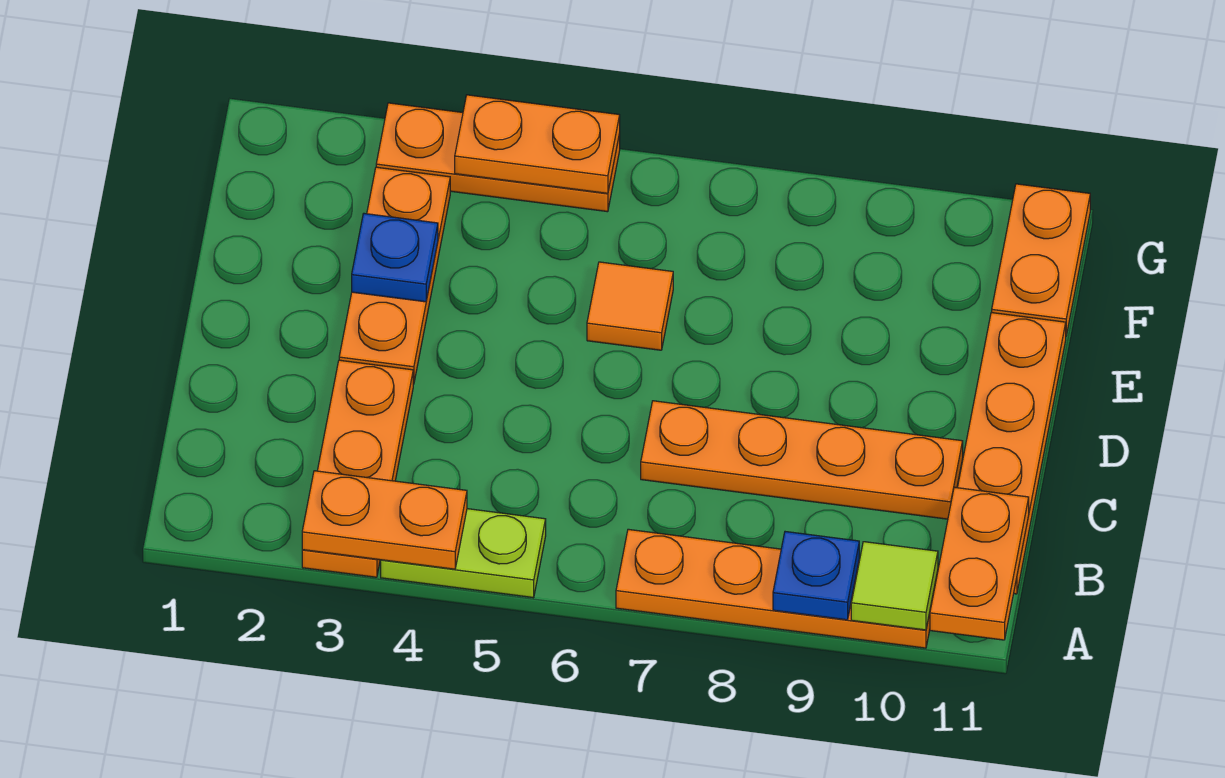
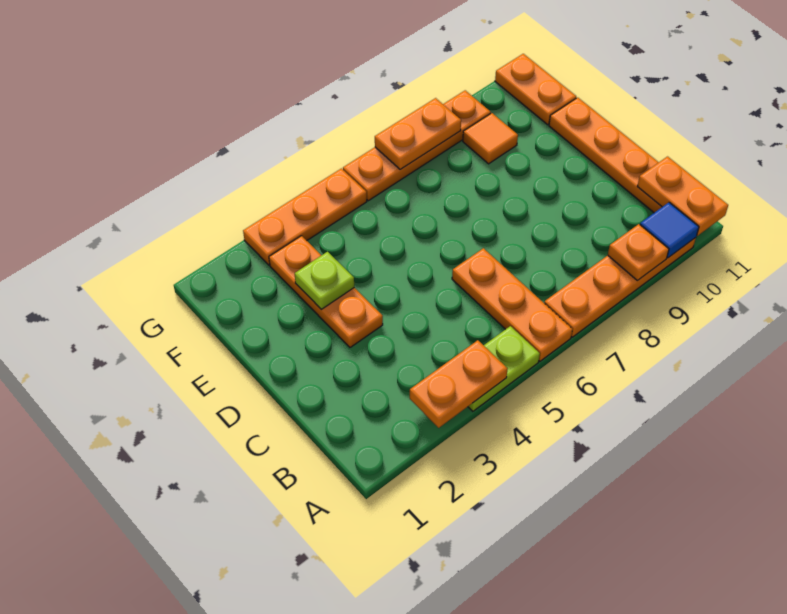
orange 1x3 plate [302,360,413,577] -> orange 1x3 plate moved to [452,248,572,361]
blue 1x1 plate [773,532,859,620] -> orange 1x1 plate [608,224,669,281]
lime 1x1 tile [851,542,938,630] -> blue 1x1 tile [640,203,699,258]
orange 1x4 plate [641,401,963,519] -> orange 1x4 plate moved to [343,90,491,201]
blue 1x1 plate [352,214,438,302] -> lime 1x1 plate [295,252,354,309]
orange 1x1 tile [587,262,673,350] -> orange 1x1 tile moved to [463,113,518,164]
orange 1x2 plate [455,95,620,193] -> orange 1x2 plate moved to [375,98,461,170]

